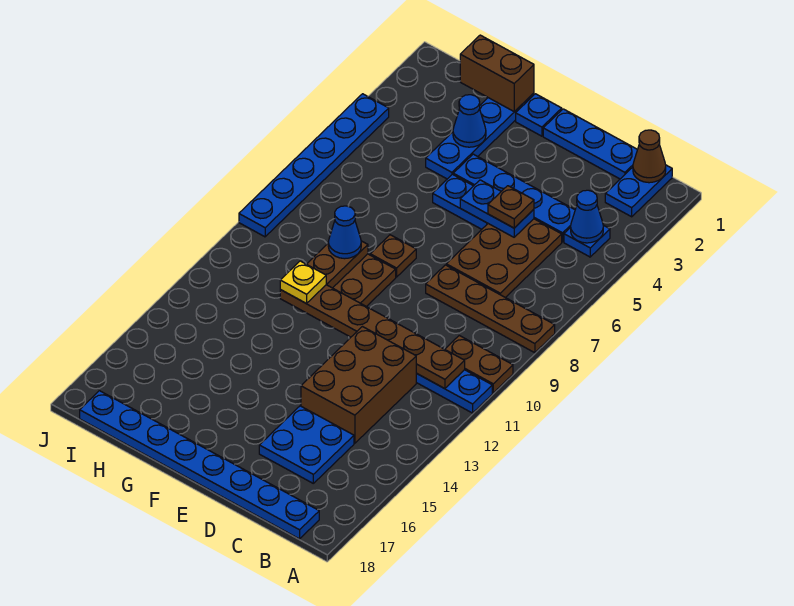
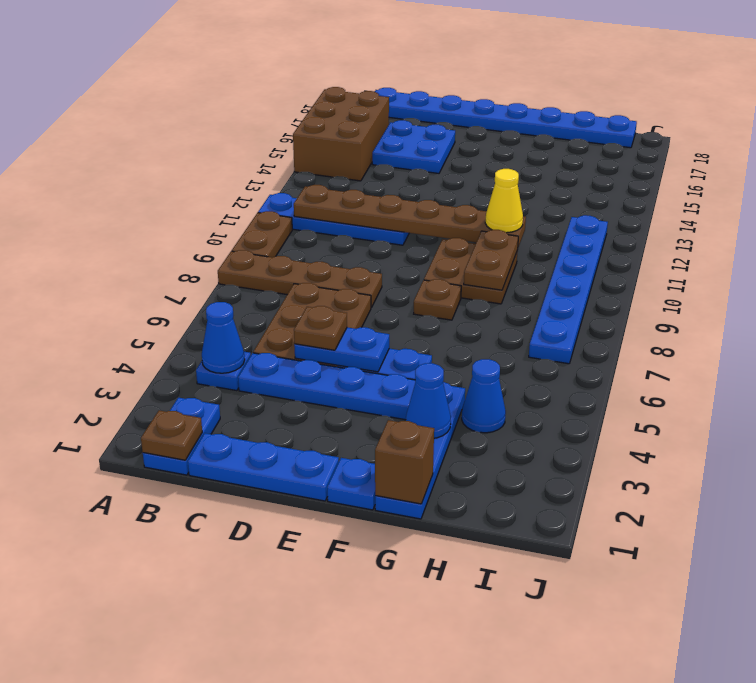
brown 1x2 plate [445,335,513,393] -> brown 1x2 plate turned to [232,211,292,257]
brown 1x1 cone [633,130,666,183] -> brown 1x1 plate [141,410,202,460]
brown 2x3 brick [301,326,416,443] -> brown 2x3 brick moved to [293,87,389,181]
brown 1x2 brick [460,35,534,112] -> brown 1x1 brick [375,420,434,504]
blue 1x1 cone [328,206,361,259] -> blue 1x1 cone moved to [462,359,506,433]
yellow 1x1 plate [280,261,326,303] -> yellow 1x1 cone [485,169,523,233]
blue 1x6 plate [239,94,389,237] -> blue 1x6 plate moved to [529,215,608,364]

